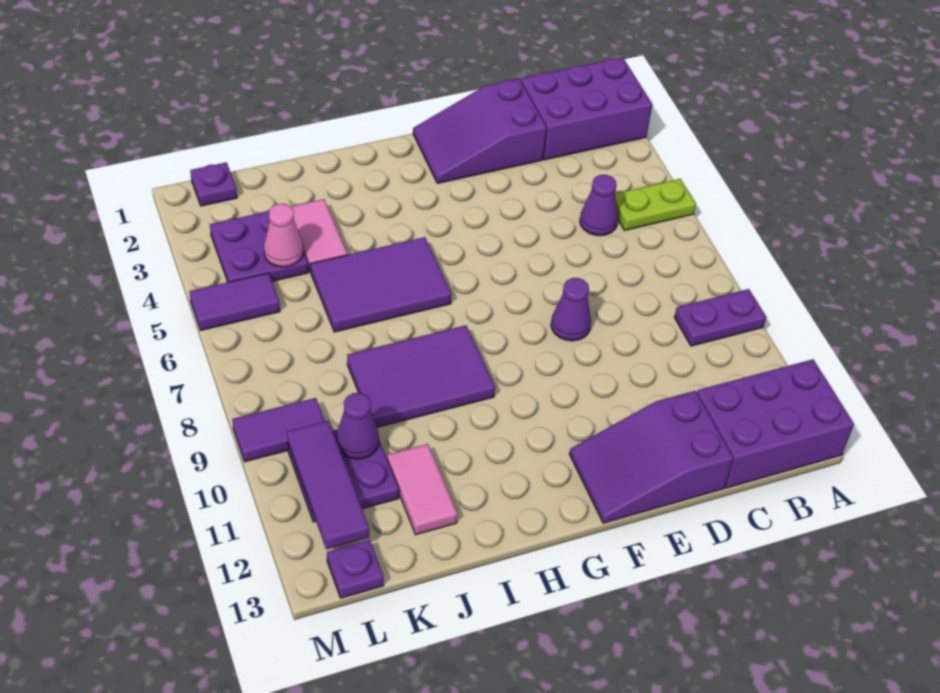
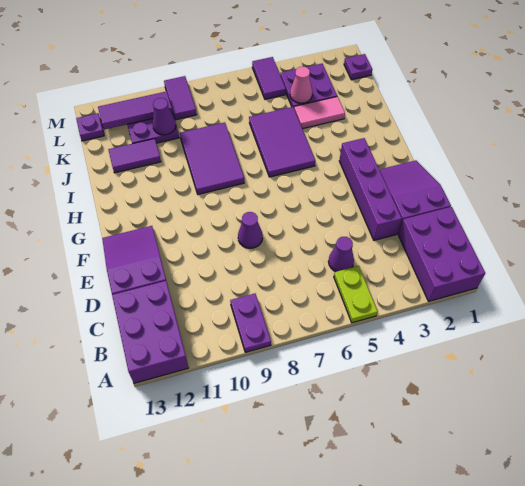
none -> purple 1x4 brick [339,138,402,240]
pink 1x2 tile [387,444,458,535] -> purple 1x2 tile [108,139,161,173]

